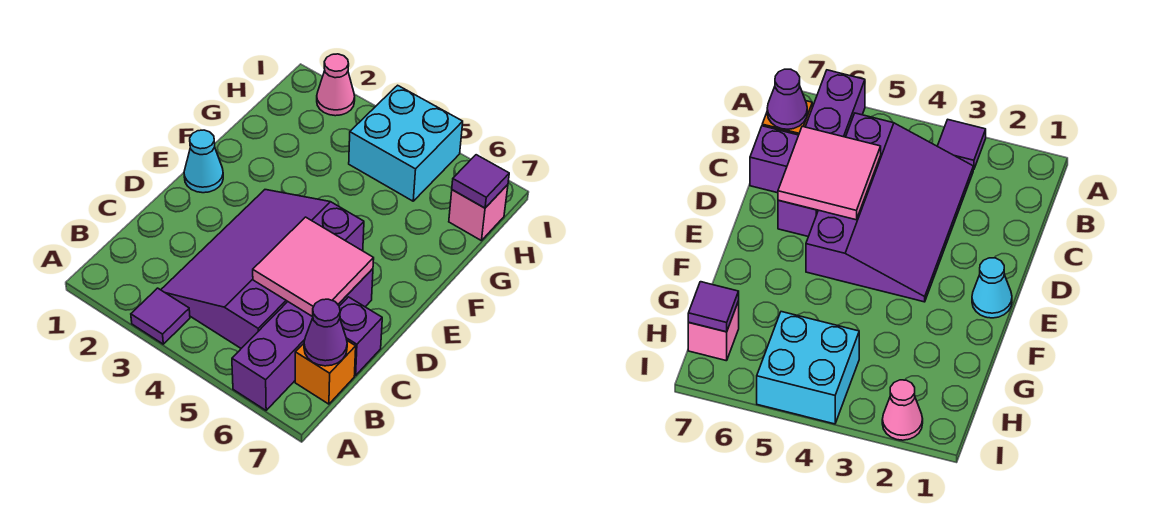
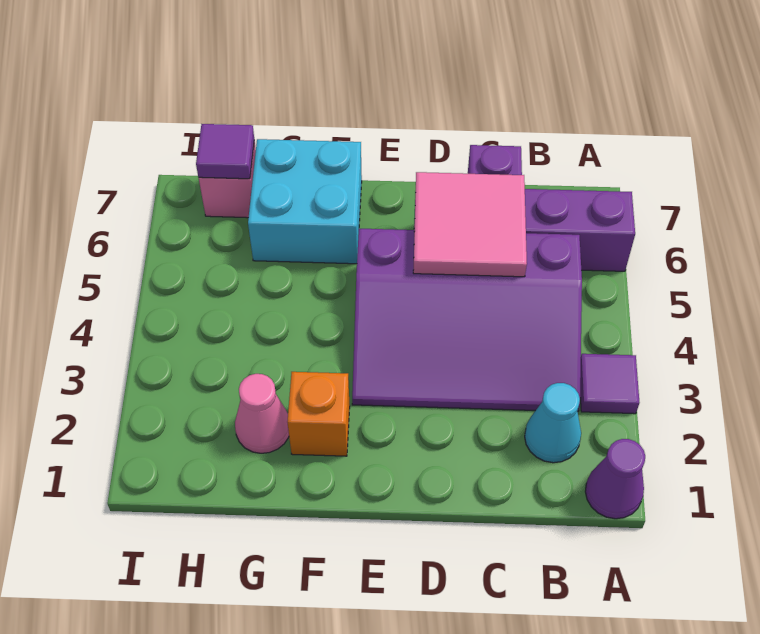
orange 1x1 brick [295,341,356,404] -> orange 1x1 brick moved to [287,372,350,456]
purple 1x1 cone [304,299,347,366] -> purple 1x1 cone moved to [585,439,645,519]
cyan 1x1 cone [184,130,223,193] -> cyan 1x1 cone moved to [525,383,581,463]
cyan 2x2 brick [349,85,463,201] -> cyan 2x2 brick moved to [248,139,362,264]
pink 1x1 cone [317,54,355,116] -> pink 1x1 cone moved to [235,374,289,453]

